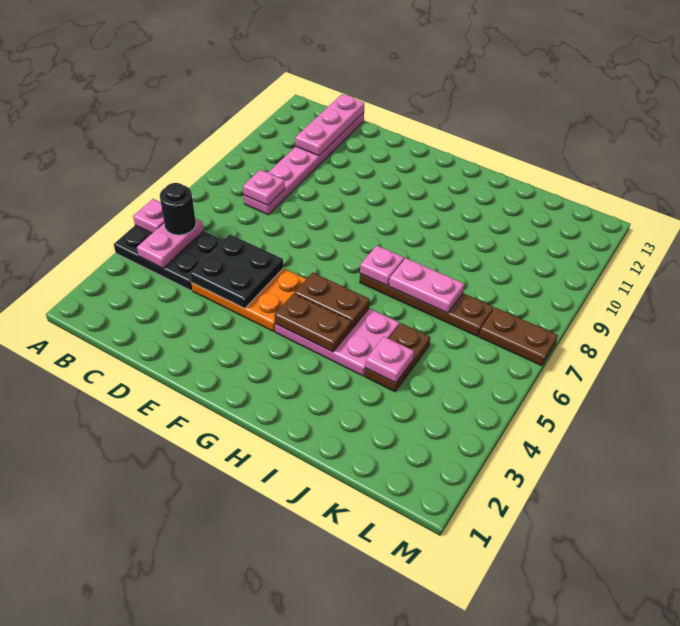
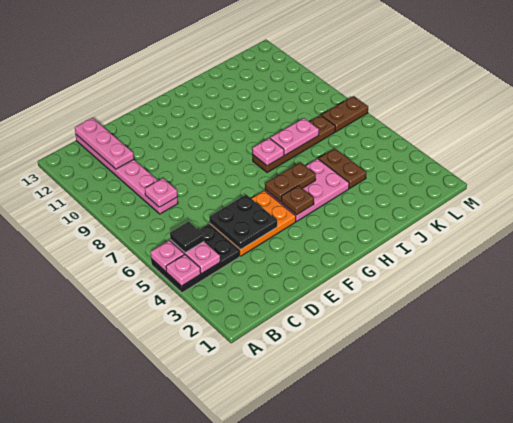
black 1x1 round brick [160,183,196,235] -> black 1x1 tile [170,222,204,253]
brown 1x2 plate [274,294,351,352] -> brown 1x1 plate [281,185,314,215]
pink 1x1 plate [366,337,414,383] -> pink 1x1 plate moved to [166,254,201,286]

